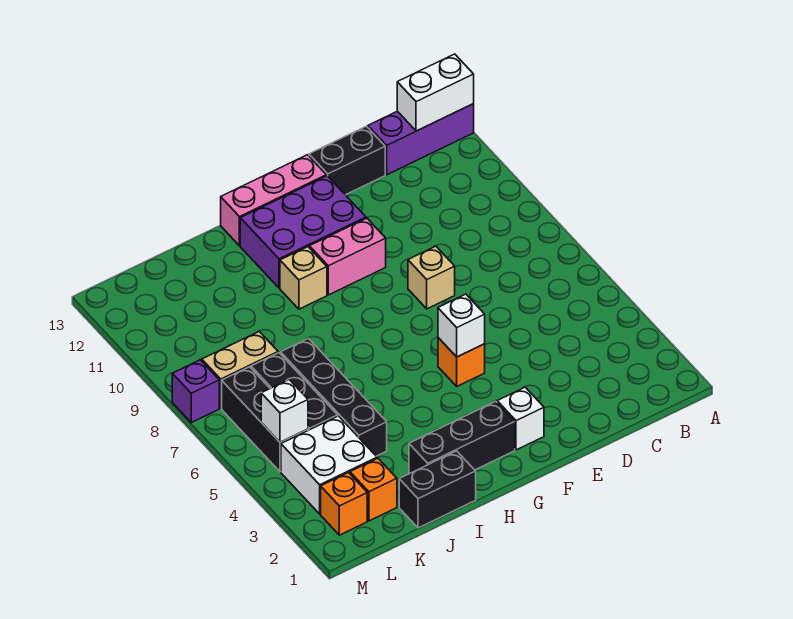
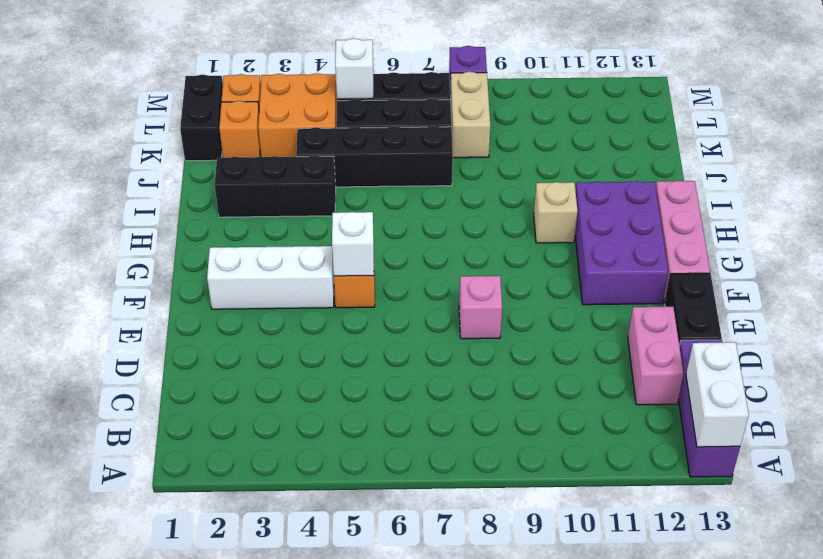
tan 1x1 brick [408,246,455,309] -> pink 1x1 brick [459,276,502,339]
white 1x1 brick [497,387,544,450] -> white 1x3 brick [207,246,334,309]
pink 1x2 brick [309,218,386,295] -> pink 1x2 brick moved to [628,307,683,405]
black 1x3 brick [409,402,515,473] -> black 1x3 brick turned to [215,156,336,217]
black 1x2 brick [399,451,476,528] -> black 1x2 brick moved to [180,75,223,161]
white 2x2 brick [281,416,377,514] -> orange 2x2 brick [258,73,337,157]

